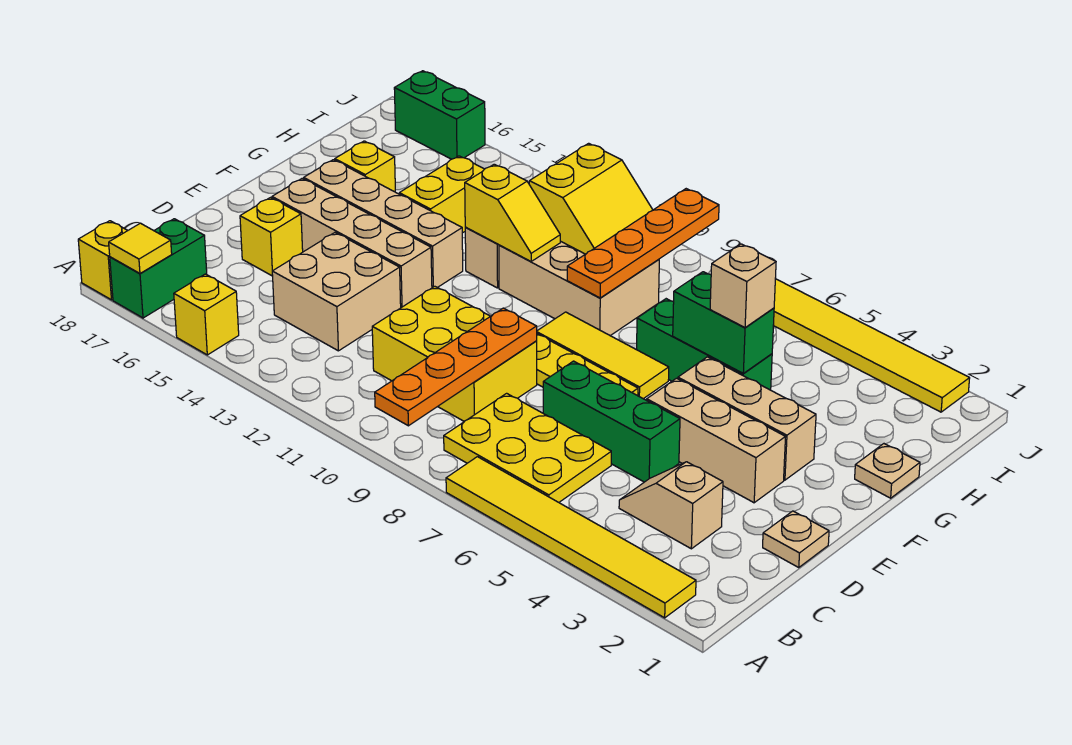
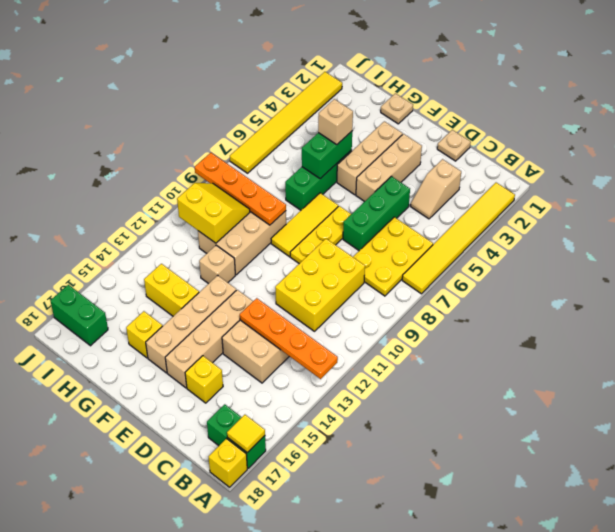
orange 1x4 plate [375,308,537,426] -> orange 1x4 plate moved to [240,298,338,379]
yellow 1x1 brick [174,274,239,355] -> none
yellow 1x2 slope [465,164,560,261] -> none
green 1x2 brick [394,71,485,159] -> green 1x2 brick turned to [51,285,108,346]

